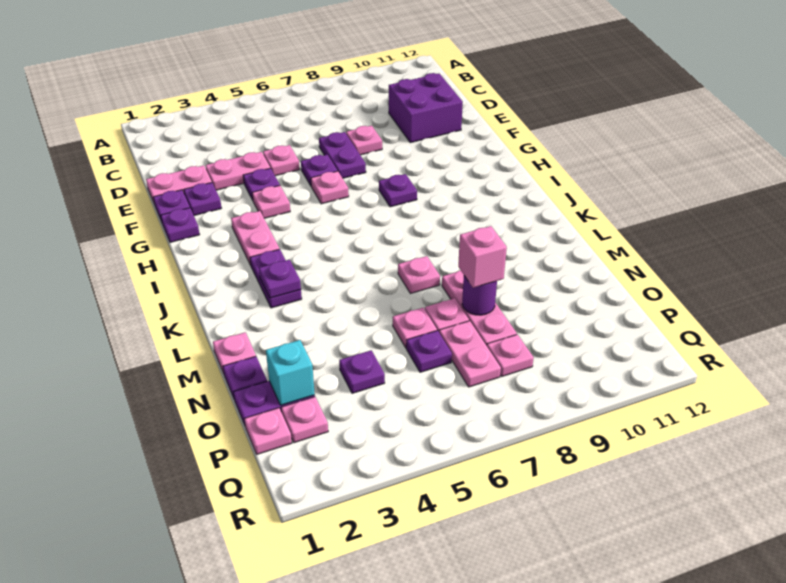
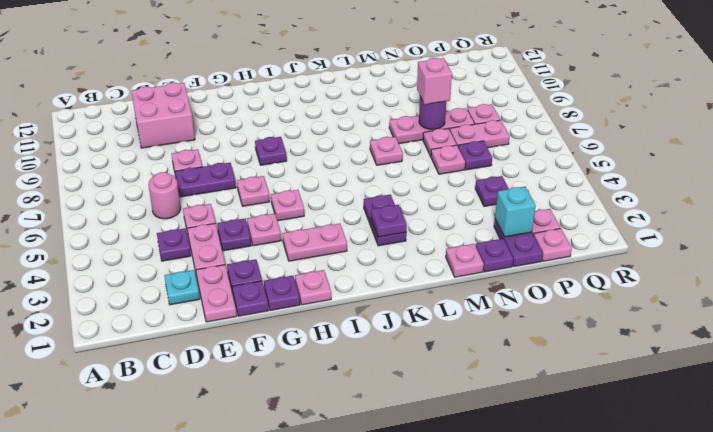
none -> cyan 1x1 plate [164,270,200,305]
none -> pink 1x1 round brick [149,172,181,219]
purple 2x2 brick [389,73,463,143] -> pink 2x2 brick [131,83,195,148]
purple 1x1 plate [301,155,338,186] -> purple 1x1 plate moved to [157,228,191,261]
none -> pink 1x1 plate [295,270,331,305]
none -> pink 1x1 plate [271,190,304,221]
purple 1x2 plate [250,249,302,308] -> purple 1x2 plate turned to [364,194,406,246]

